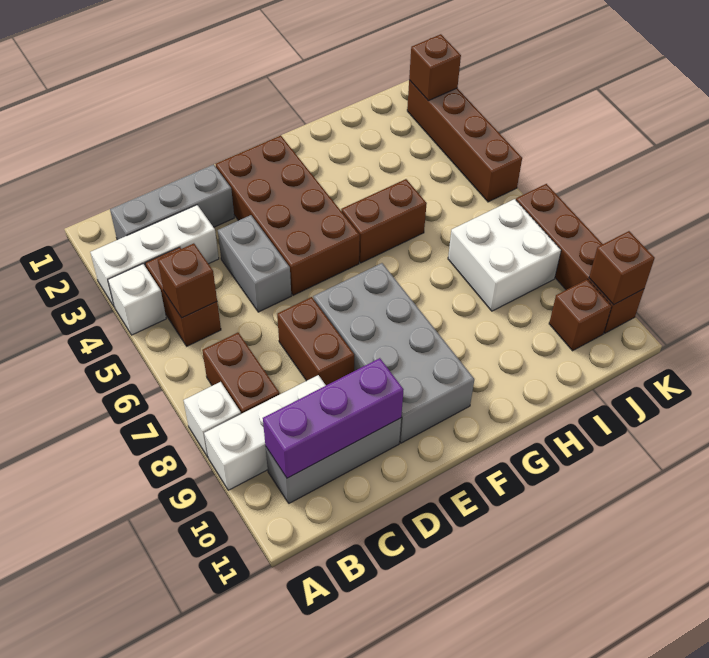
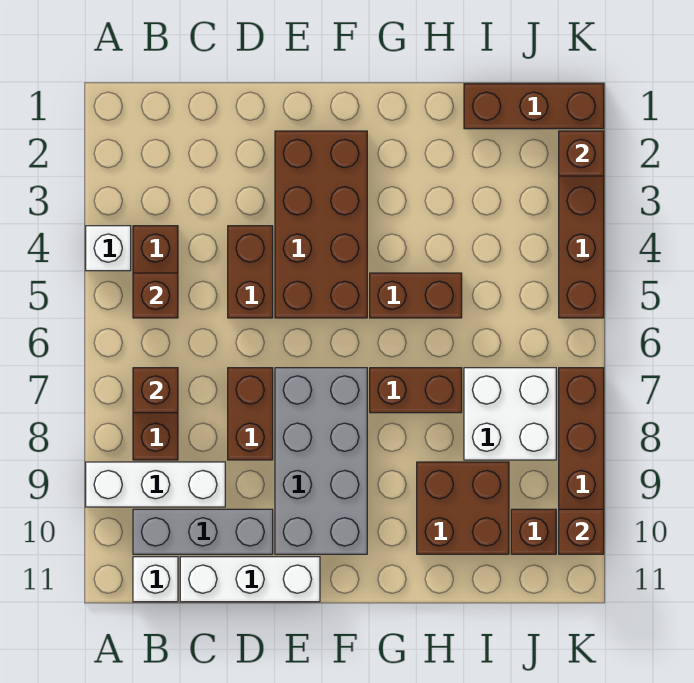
white 1x3 brick [90,205,219,306] -> white 1x3 brick moved to [180,557,320,602]
white 1x1 brick [184,382,241,457] -> white 1x1 brick moved to [133,557,178,602]
grey 1x3 brick [110,164,234,240] -> none
none -> brown 1x1 brick [133,368,178,413]
purple 1x3 brick [263,358,403,478] -> none
grey 1x2 brick [218,215,291,312] -> brown 1x2 brick [228,226,273,318]
none -> brown 1x2 brick [370,368,462,413]
none -> brown 2x2 brick [417,462,509,554]
none -> brown 1x3 brick [464,84,604,129]

